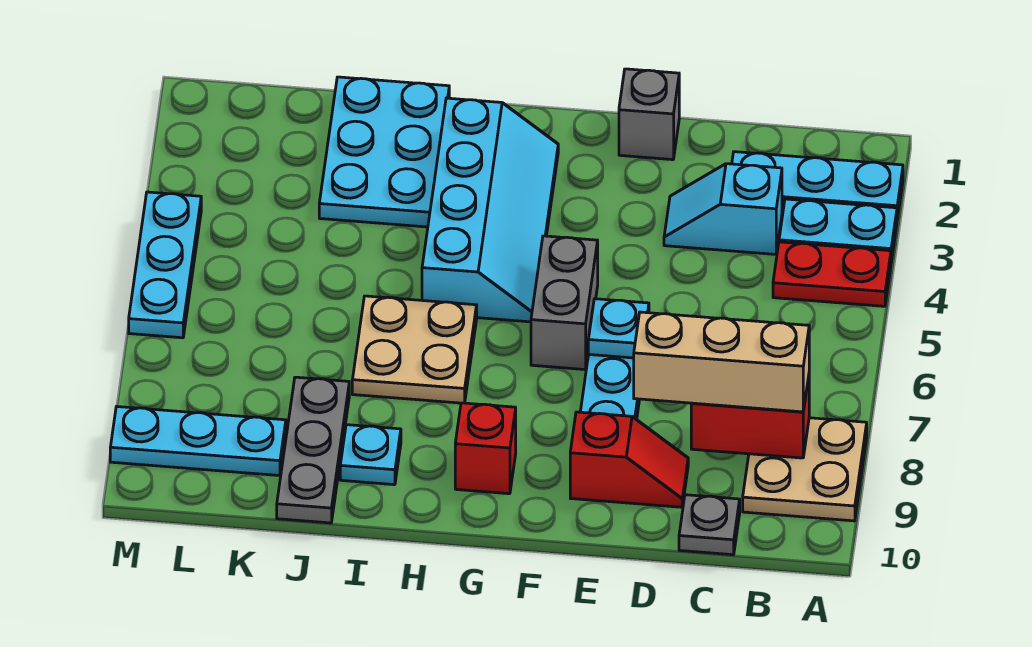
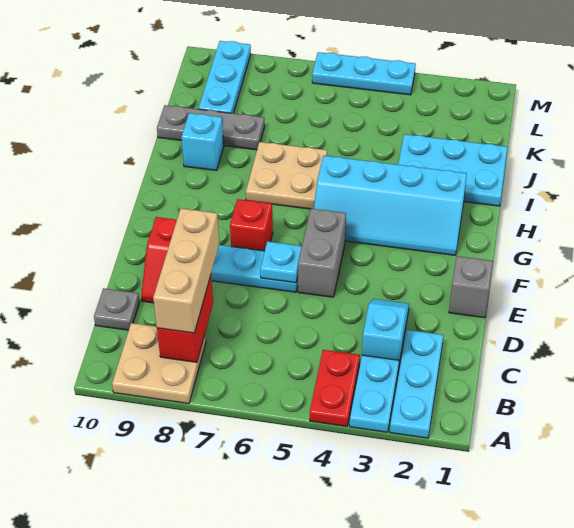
grey 1x2 brick [531,236,598,370] -> grey 1x2 brick turned to [298,209,346,297]
red 1x1 brick [455,403,516,494] -> red 1x1 brick moved to [230,199,273,251]
cyan 1x1 plate [340,425,401,485] -> cyan 1x1 brick [181,113,224,171]

